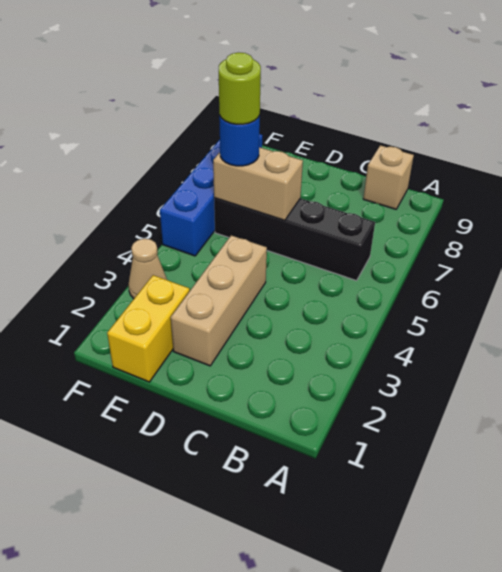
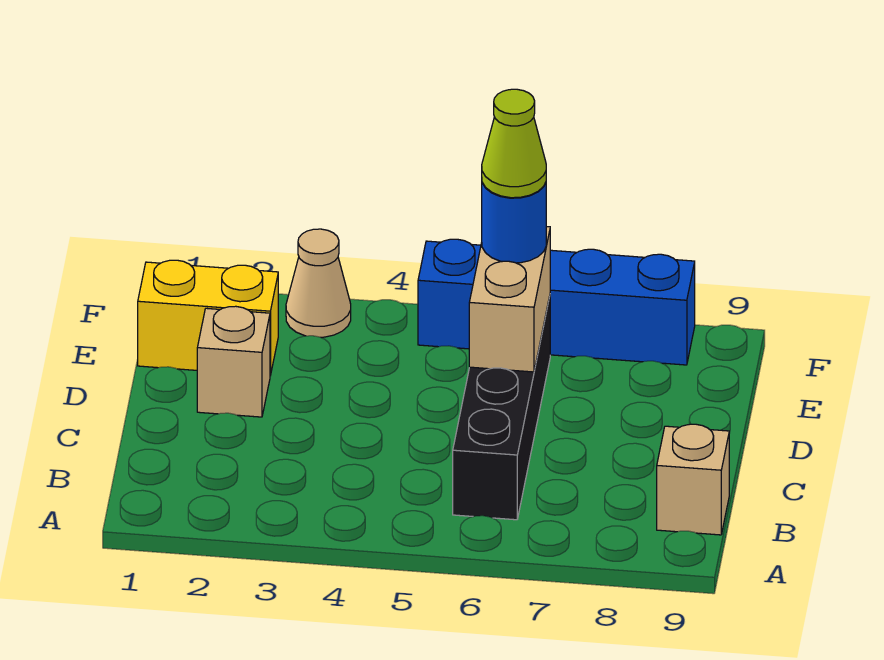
tan 1x3 brick [171,235,267,366] -> tan 1x1 brick [197,306,270,417]
lime 1x1 round brick [219,52,261,124] -> lime 1x1 cone [482,89,546,198]

